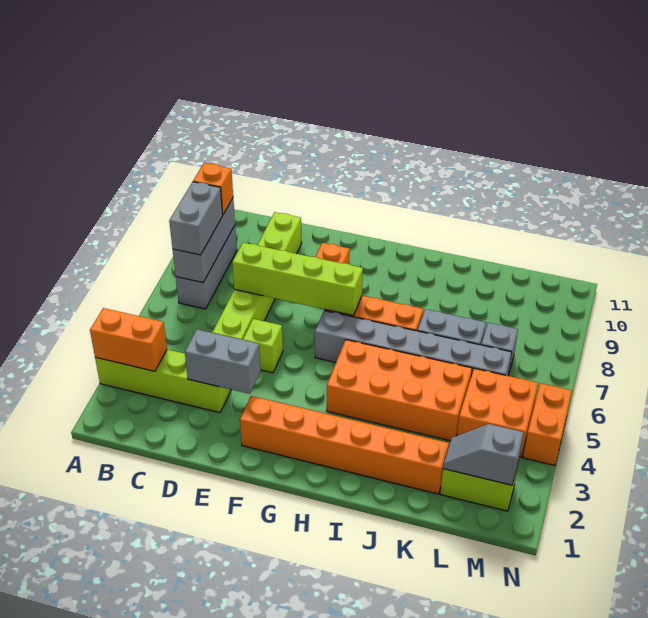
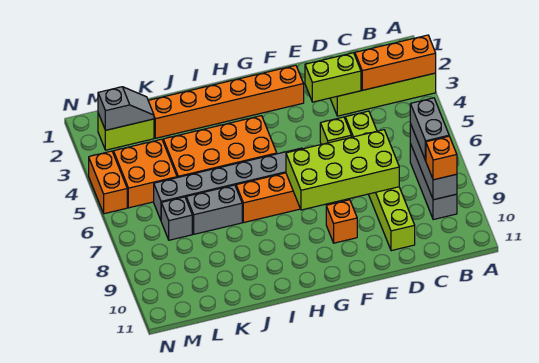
orange 1x2 brick [90,308,167,371] -> orange 1x3 brick [355,35,436,90]
grey 1x2 brick [185,329,261,394] -> lime 1x2 brick [305,53,361,102]
lime 1x4 brick [232,243,363,316] -> lime 2x4 brick [286,130,399,210]

